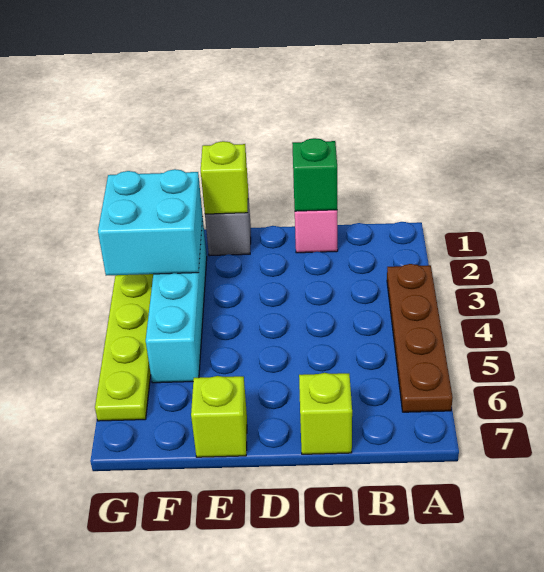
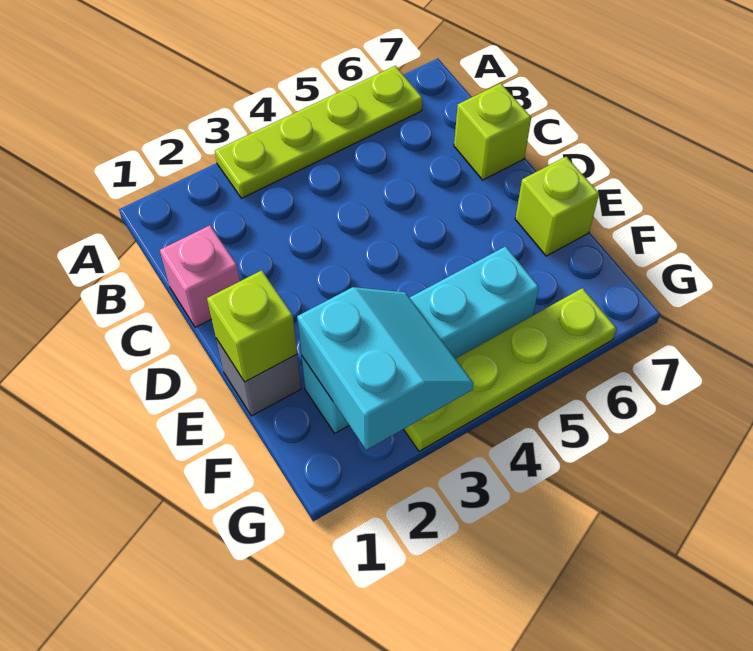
brown 1x4 plate [387,264,453,412] -> lime 1x4 plate [215,66,422,198]
green 1x1 brick [292,138,337,211] -> none
cyan 2x2 brick [98,169,203,276] -> cyan 2x2 slope [297,287,474,450]

